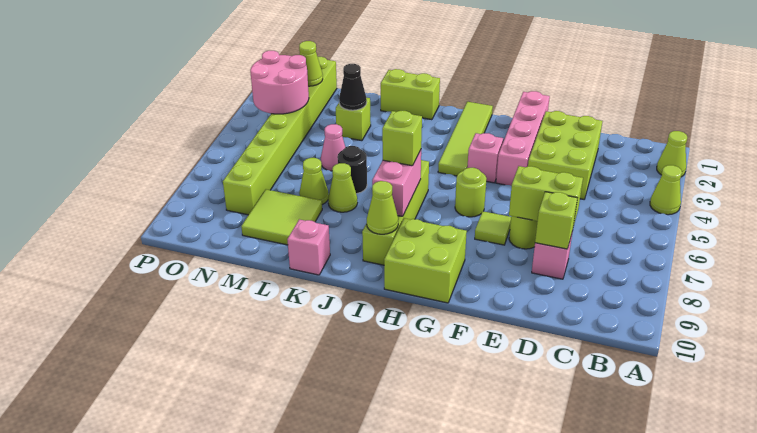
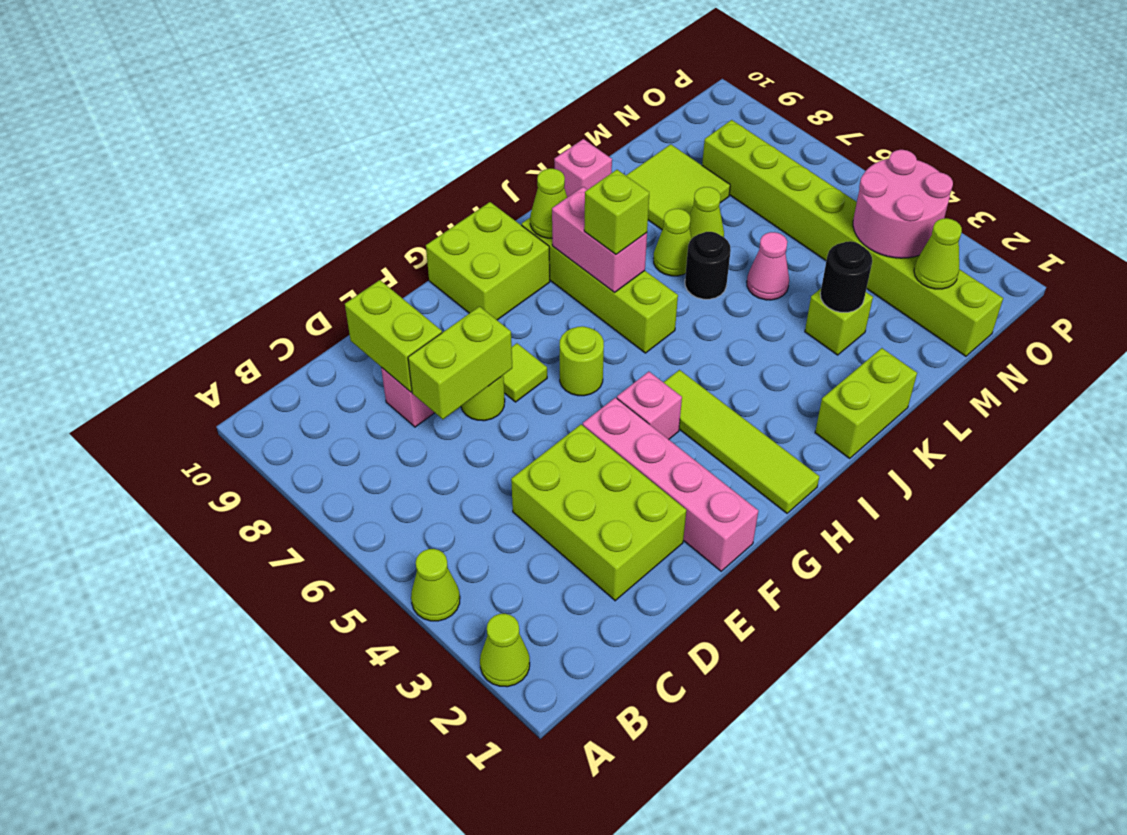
lime 1x1 brick [535,192,577,249] -> lime 1x2 brick [345,280,442,392]
black 1x1 cone [339,64,367,110] -> black 1x1 round brick [820,241,872,312]

